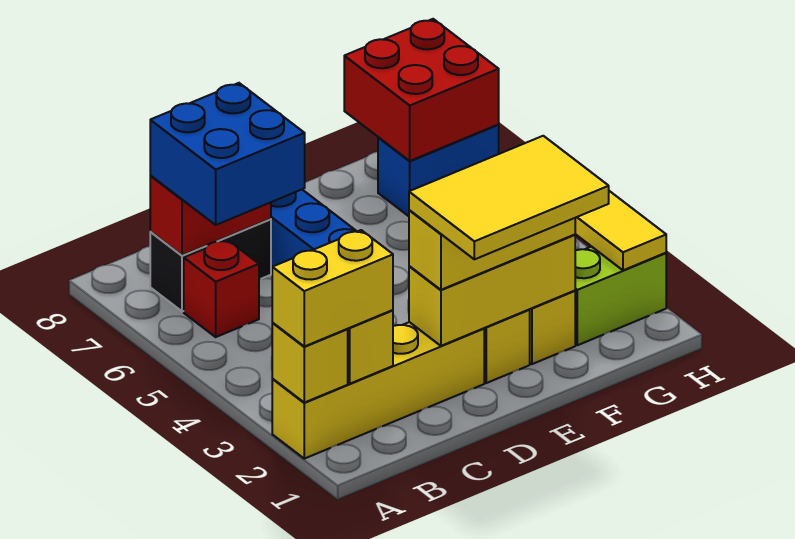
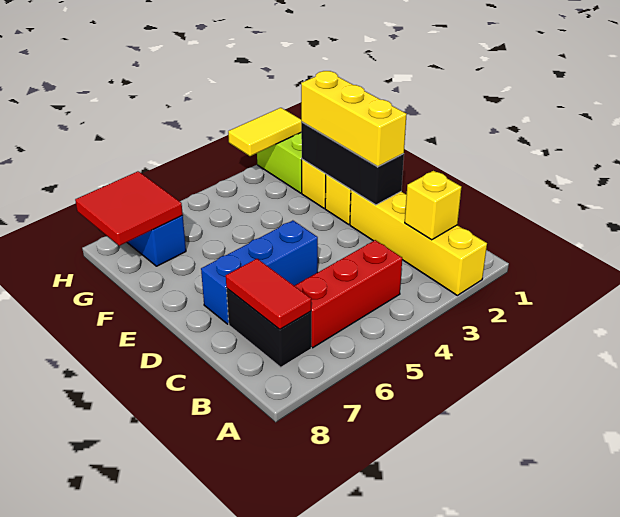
yellow 1x1 brick [272,323,348,403] -> none
yellow 1x2 brick [272,230,393,346] -> none
red 1x1 brick [184,240,259,337] -> red 1x3 brick [295,240,402,348]
blue 2x2 brick [150,83,305,225] -> none
red 1x2 brick [150,176,271,255] -> red 1x2 tile [226,259,311,329]
yellow 2x3 tile [409,136,609,259] -> none
yellow 1x3 brick [409,235,575,346] -> black 1x3 brick [301,122,404,205]
red 2x2 brick [344,19,499,161] -> red 2x2 tile [75,171,183,246]

